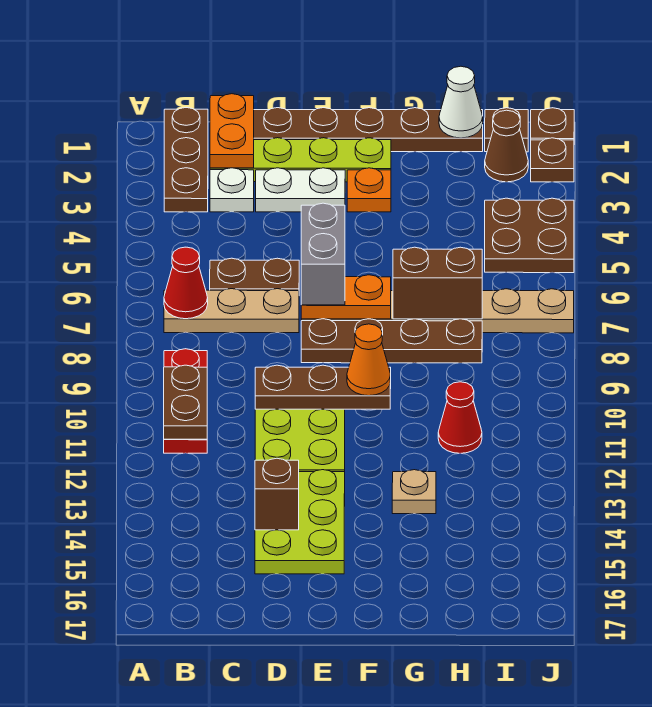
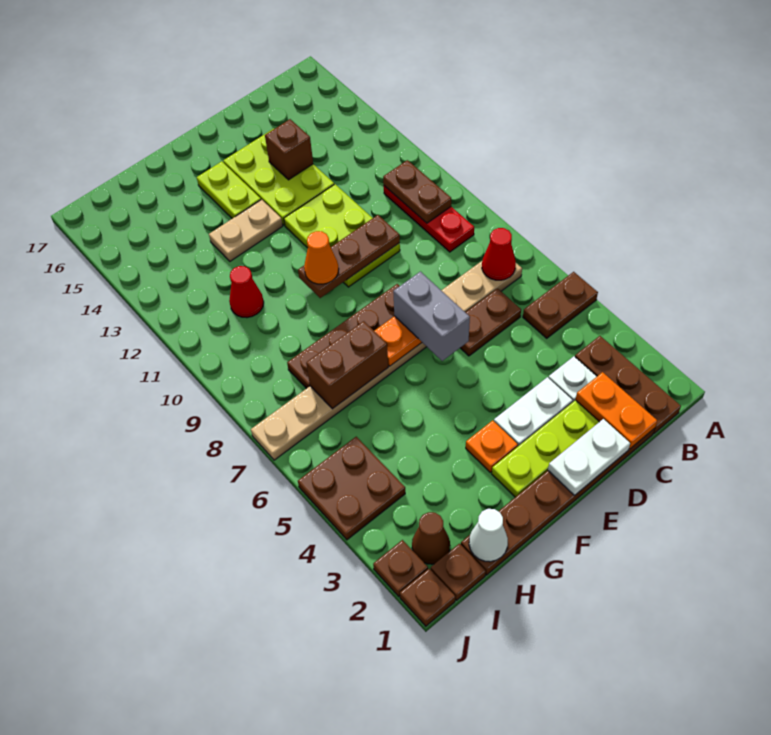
none -> brown 1x2 plate [523,272,598,338]
none -> white 1x2 plate [548,419,630,496]
none -> lime 1x2 plate [197,161,261,219]
tan 1x1 plate [392,470,436,514] -> tan 1x2 plate [209,200,283,261]

